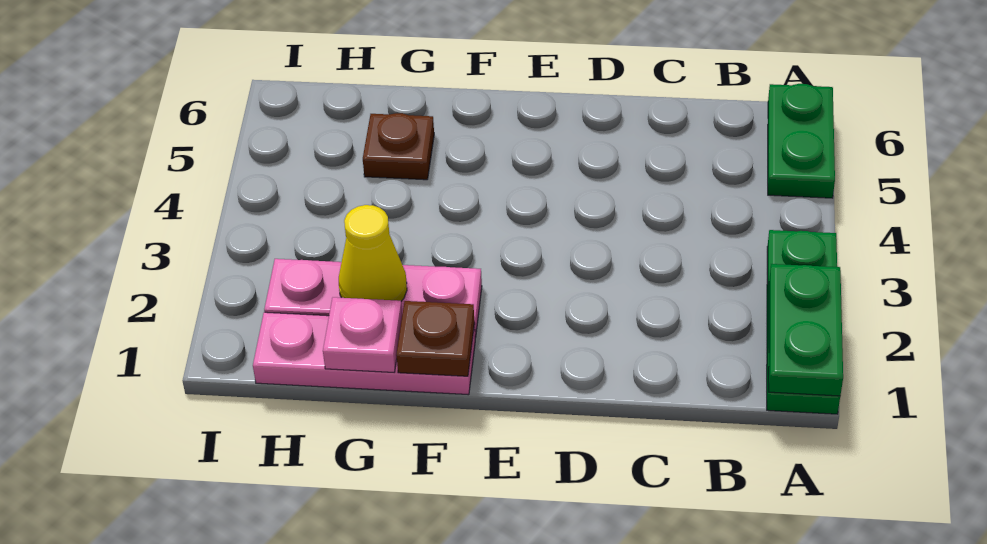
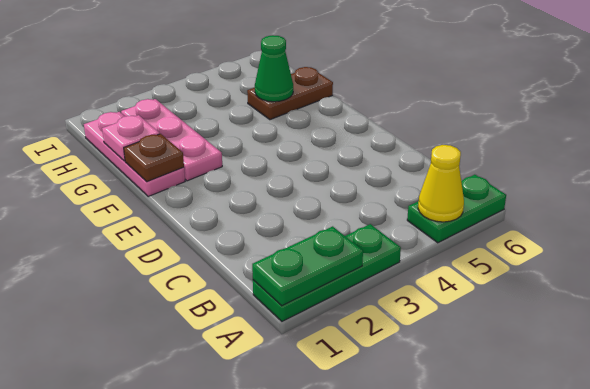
yellow 1x1 cone [339,205,407,301] -> yellow 1x1 cone moved to [418,145,464,222]
brown 1x1 plate [363,113,434,180] -> brown 1x2 plate [247,67,333,120]
none -> green 1x1 cone [255,35,293,102]

